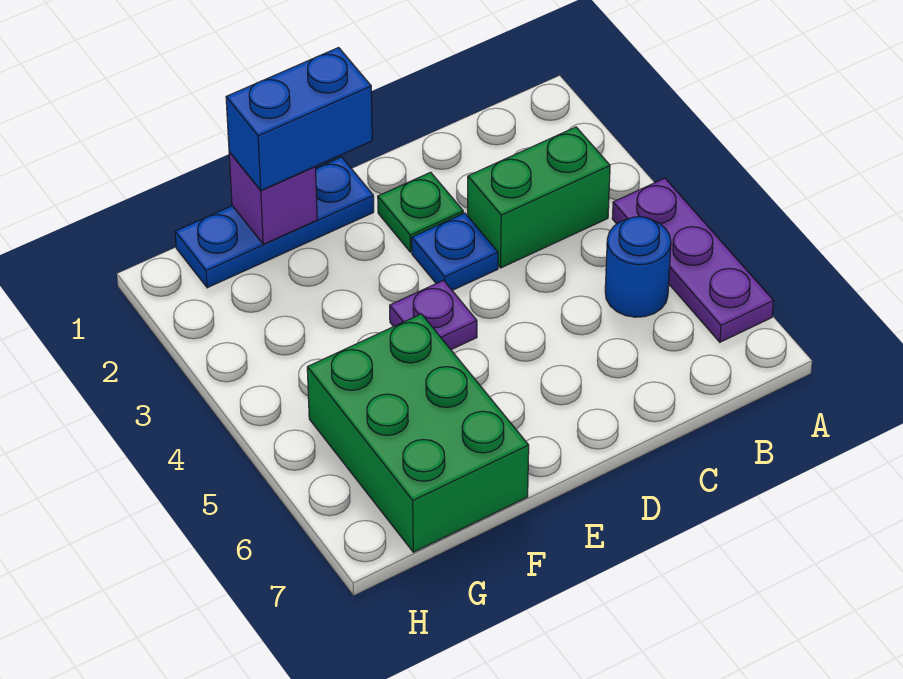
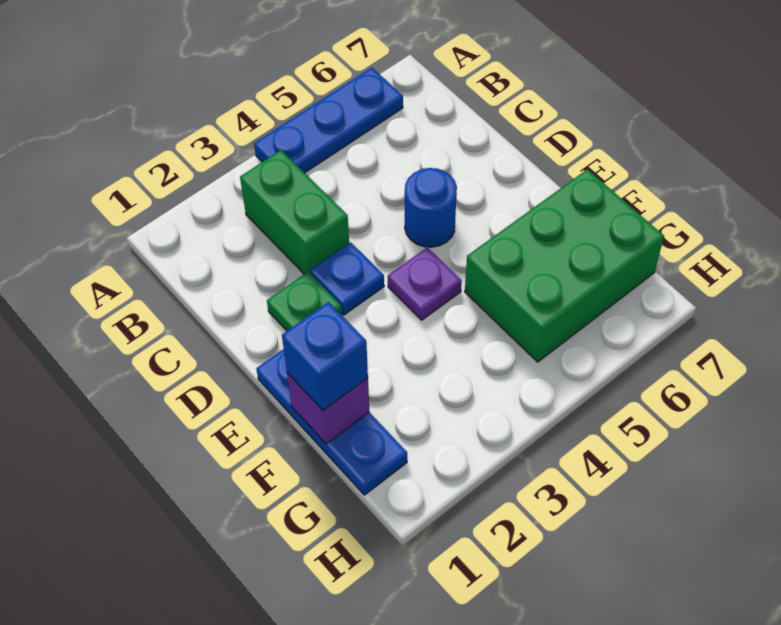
purple 1x3 plate [612,178,774,342] -> blue 1x3 plate [254,68,403,173]
blue 1x1 round brick [605,217,671,317] -> blue 1x1 round brick moved to [405,168,457,247]
blue 1x2 brick [226,48,372,190] -> blue 1x1 brick [282,302,368,410]

